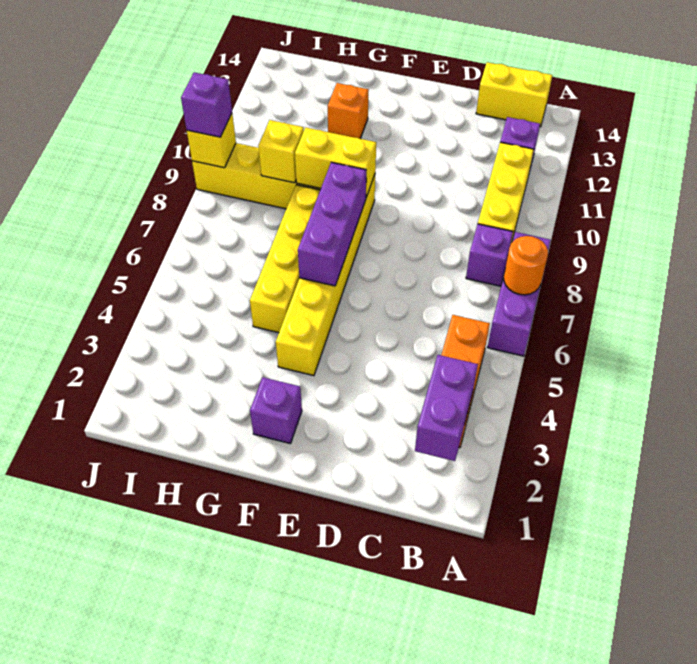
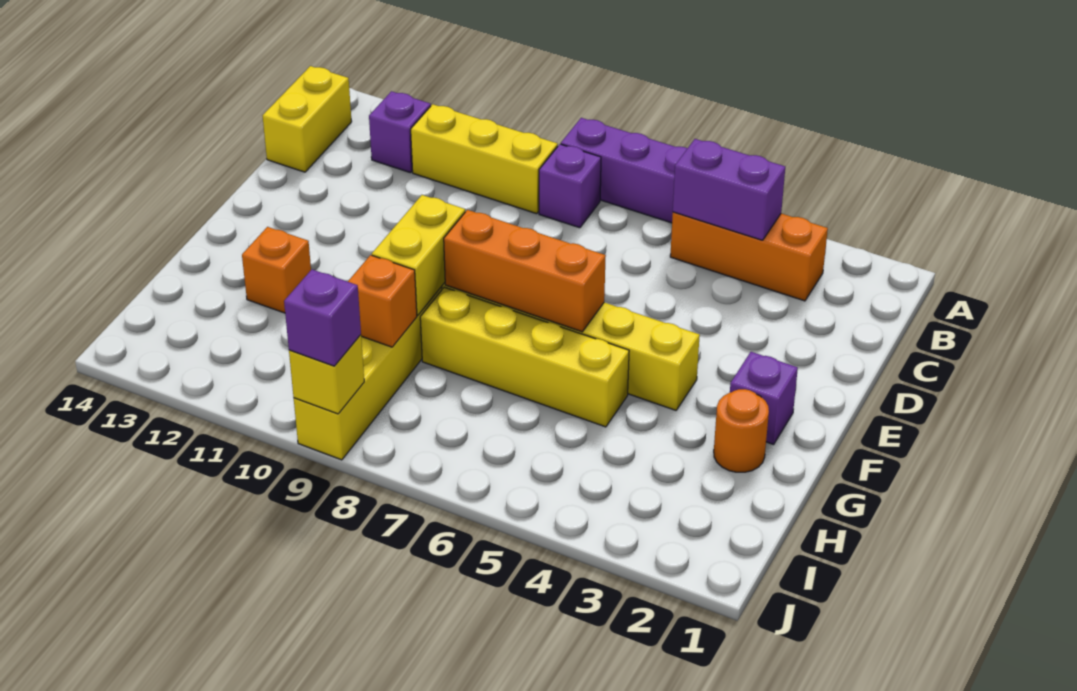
orange 1x1 round brick [504,236,548,295] -> orange 1x1 round brick moved to [714,389,769,472]
purple 1x2 brick [415,355,478,461] -> purple 1x2 brick moved to [673,139,785,240]
purple 1x3 brick [298,162,366,286] -> orange 1x3 brick [444,210,606,332]
yellow 1x1 brick [258,120,304,183] -> orange 1x1 brick [348,255,417,347]

